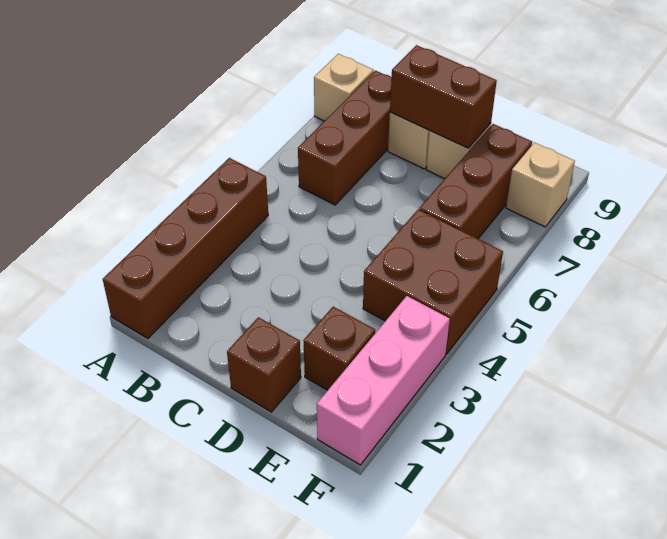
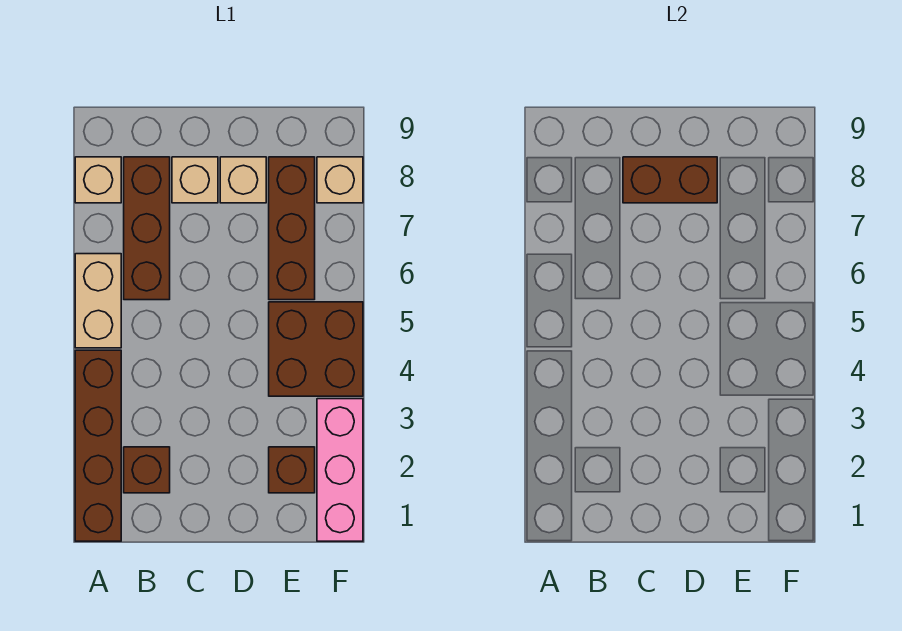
none -> tan 1x2 brick [75,254,121,348]
brown 1x1 brick [227,317,301,412] -> brown 1x1 brick moved to [124,447,170,493]

